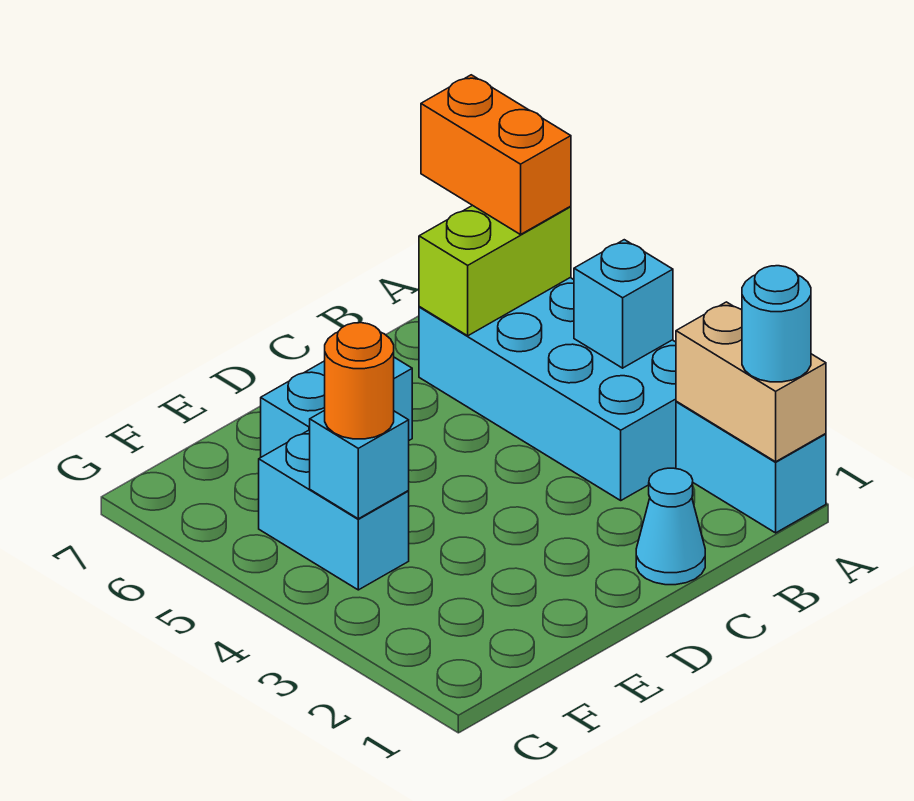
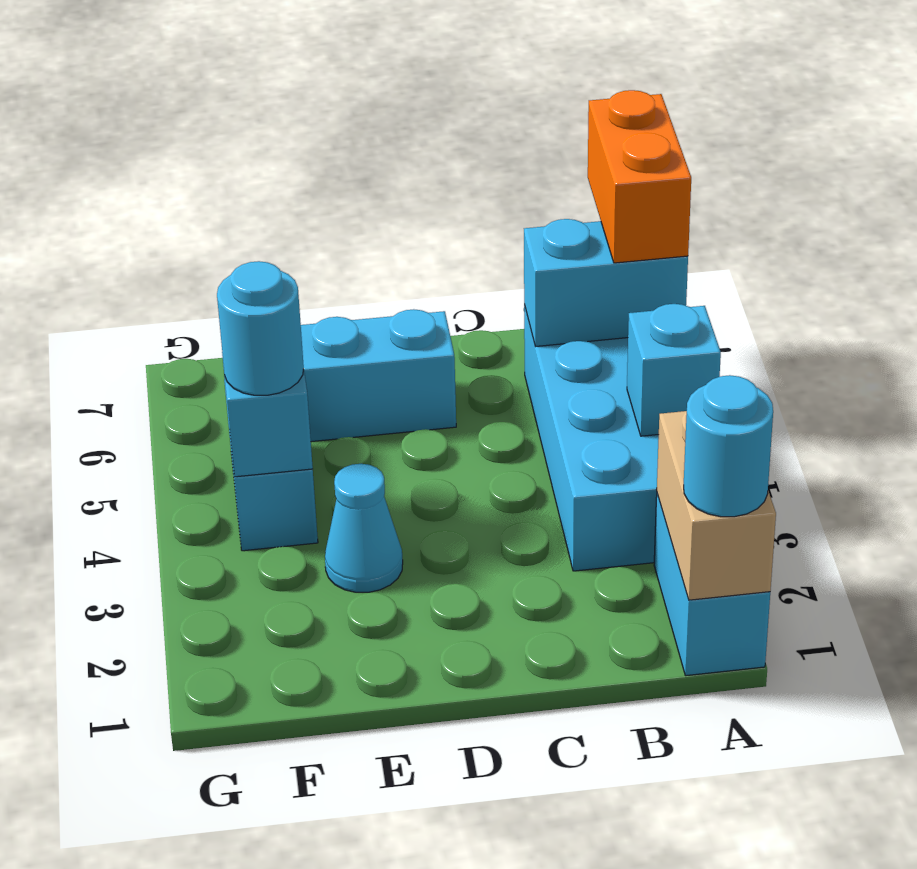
lime 1x2 brick [419,205,571,336] -> cyan 1x2 brick [524,219,688,347]
cyan 1x1 cone [636,468,705,585] -> cyan 1x1 cone moved to [325,464,403,592]
orange 1x1 round brick [325,323,394,439] -> cyan 1x1 round brick [217,261,304,395]

